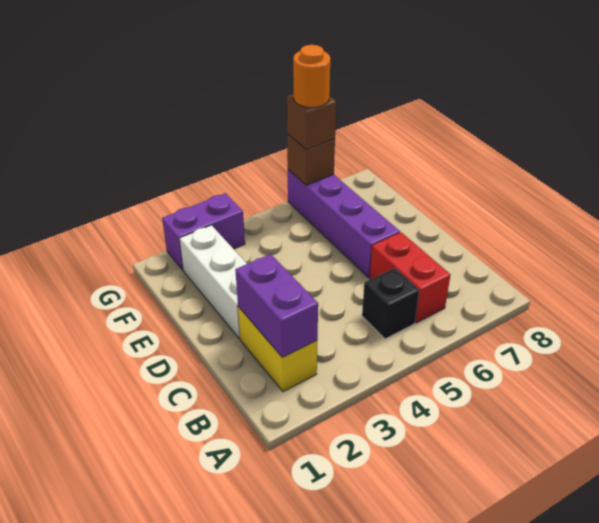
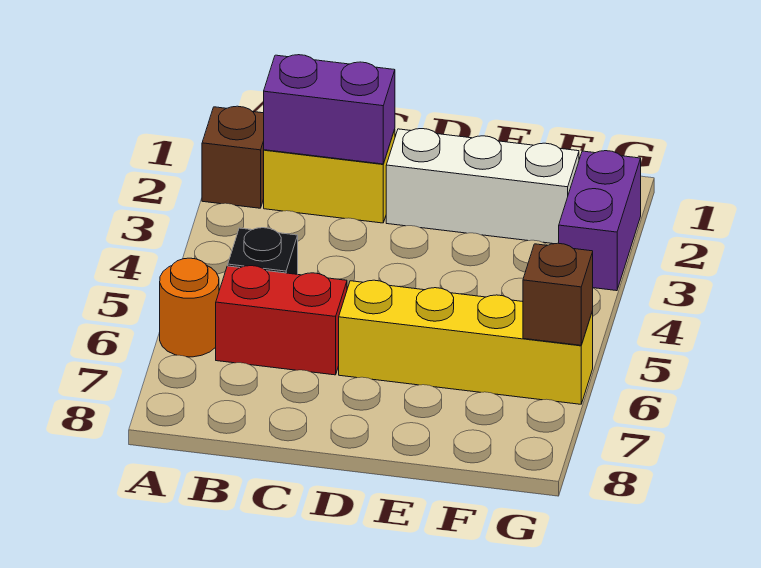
purple 1x4 brick [288,170,400,278] -> yellow 1x4 brick [339,280,593,404]
brown 1x1 brick [287,94,336,150] -> brown 1x1 brick moved to [202,106,264,208]
orange 1x1 round brick [293,45,330,108] -> orange 1x1 round brick moved to [160,258,219,357]

